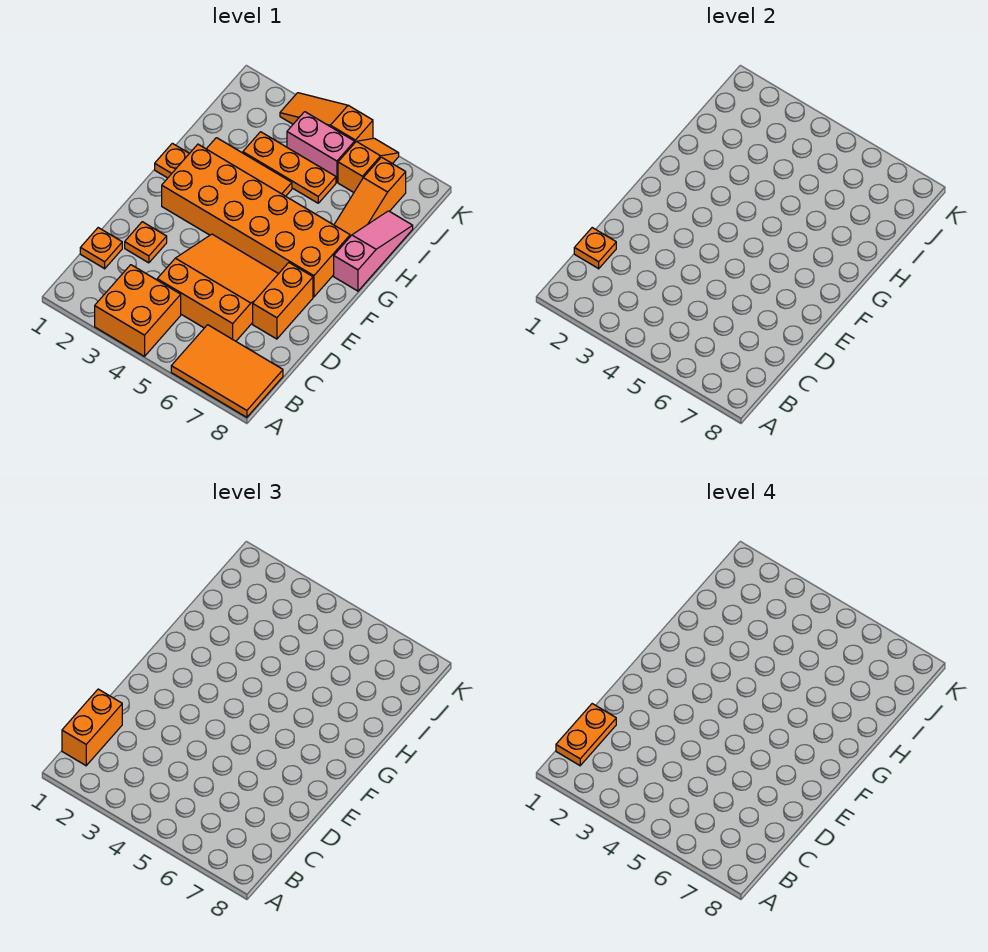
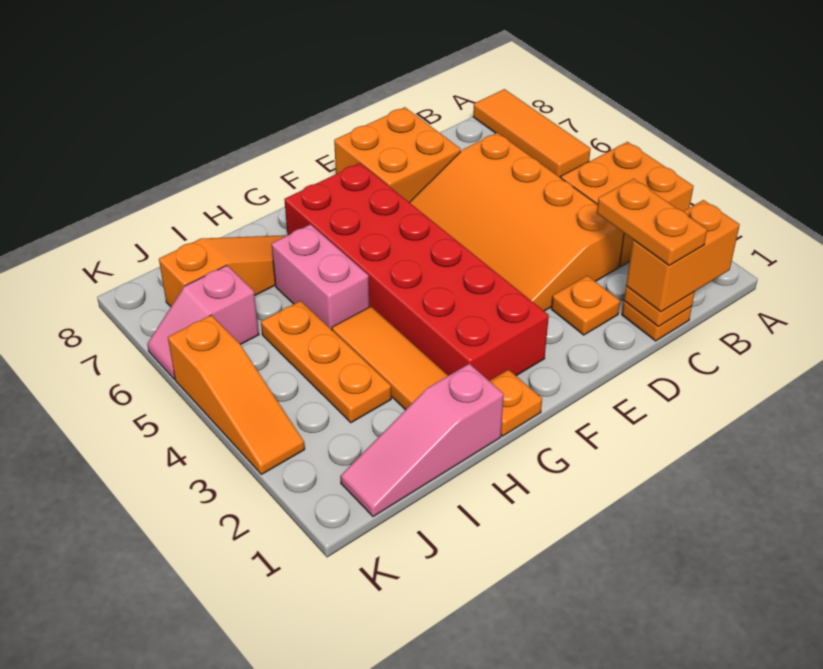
orange 2x3 tile [171,325,283,417] -> orange 1x3 tile [473,89,591,177]
orange 1x2 plate [556,704,616,766] -> orange 1x2 plate turned to [597,179,707,265]
orange 3x3 slope [157,234,278,341] -> orange 3x4 slope [409,133,624,311]
orange 1x2 brick [253,263,313,339] -> orange 2x2 brick [334,107,461,202]
orange 2x6 brick [162,144,350,297] -> red 2x6 brick [284,163,549,381]
pink 1x3 slope [334,211,413,291] -> pink 1x3 slope moved to [340,364,504,517]
pink 1x2 brick [287,112,355,182] -> pink 1x2 brick moved to [272,224,369,330]
orange 1x2 slope [338,138,399,192] -> pink 1x2 slope [147,265,259,379]

